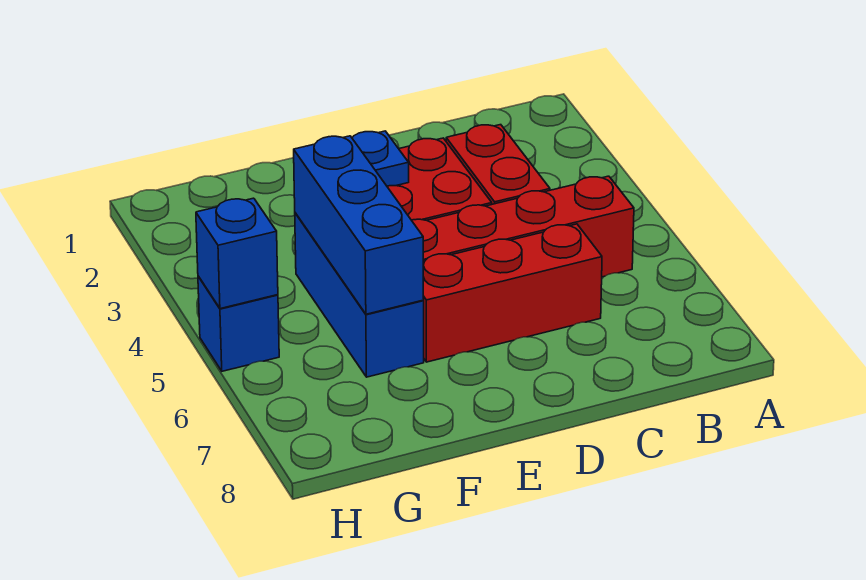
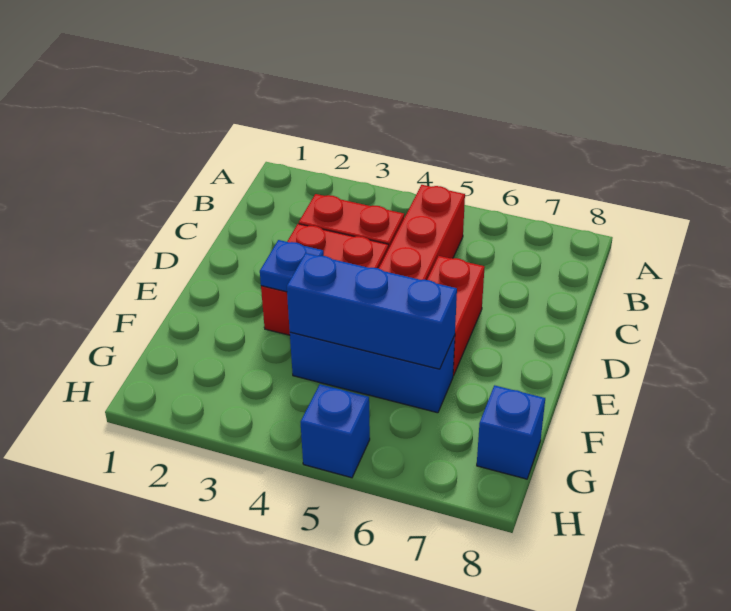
red 1x3 brick [423,224,602,362] -> red 1x2 brick [427,256,485,376]
blue 1x1 brick [196,198,278,309] -> blue 1x1 brick moved to [477,385,545,479]

